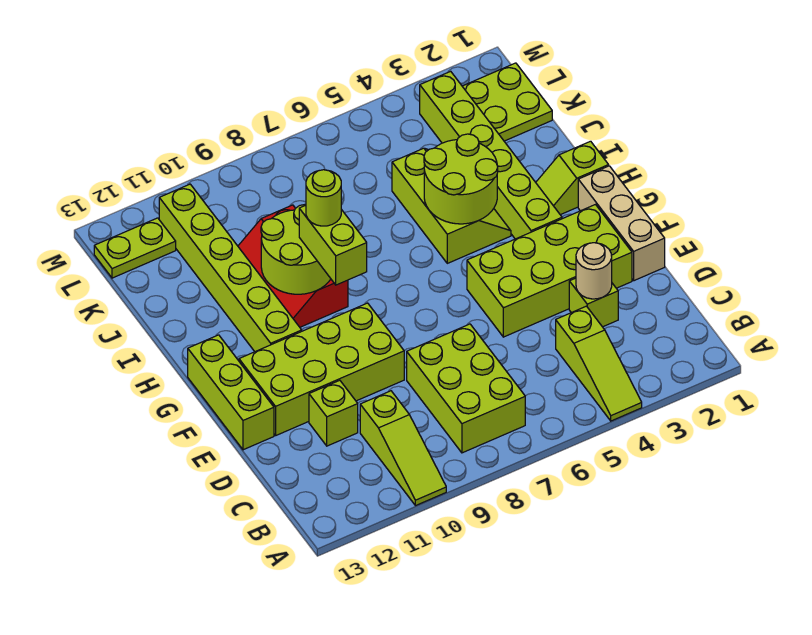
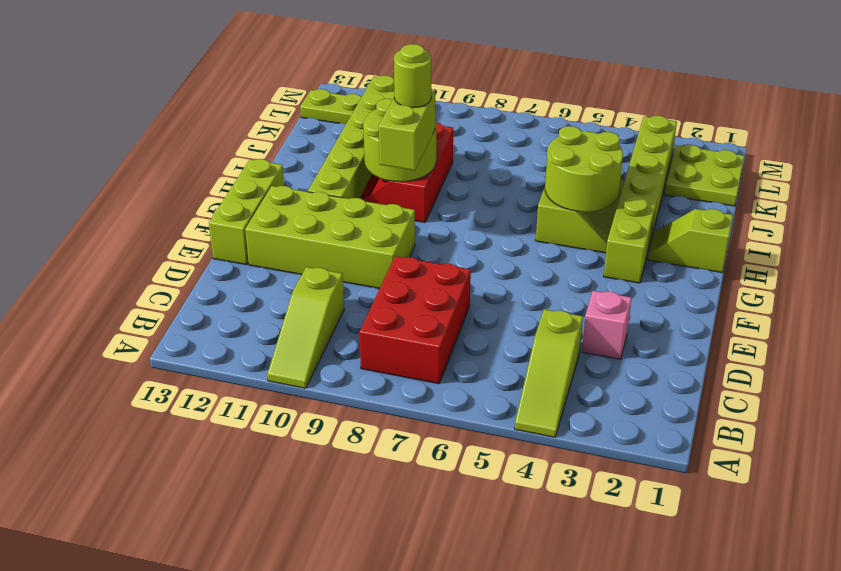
lime 2x3 brick [407,324,525,453] -> red 2x3 brick [360,256,471,384]
lime 1x1 brick [569,278,618,327] -> pink 1x1 brick [582,291,632,359]
tan 1x1 round brick [576,243,612,299] -> none
lime 1x1 brick [309,380,358,446] -> none
tan 1x3 brick [578,166,665,281] -> none
lime 2x4 brick [467,205,632,337] -> none

